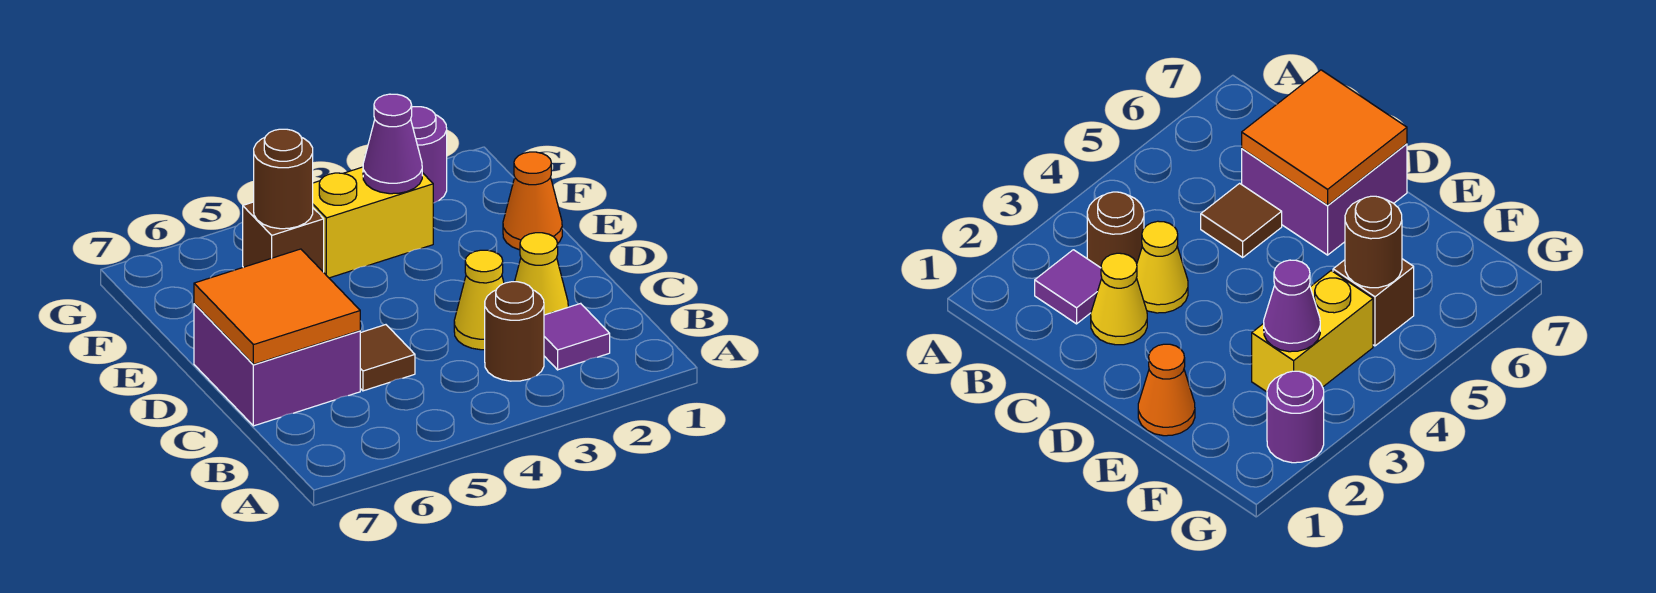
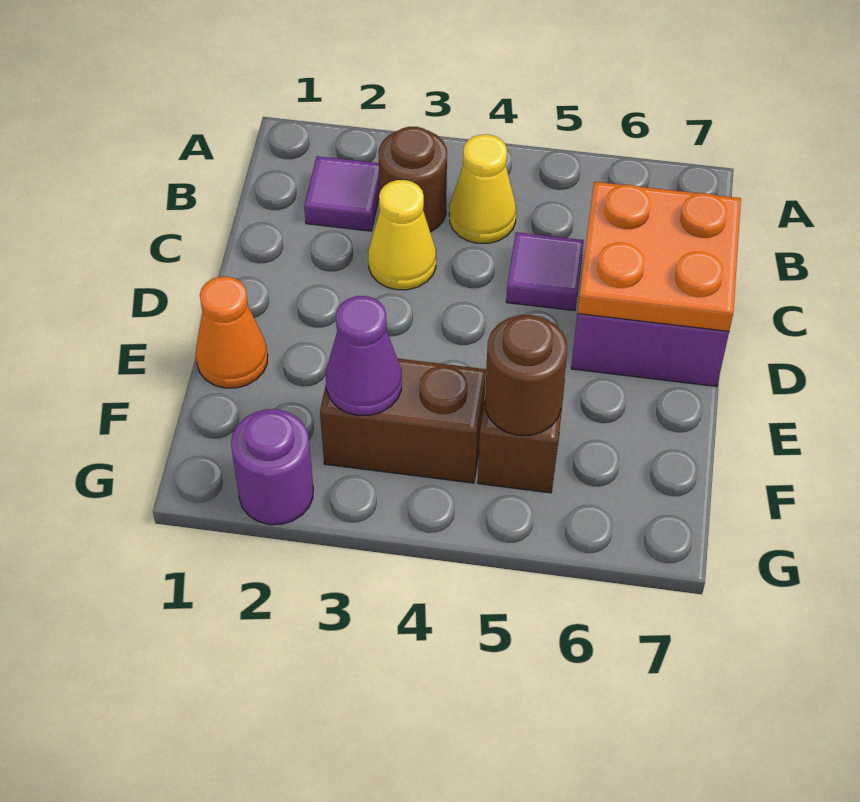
yellow 1x1 cone [515,233,568,315] -> yellow 1x1 cone moved to [449,134,516,243]
brown 1x1 tile [360,325,415,391] -> purple 1x1 tile [506,232,584,311]
orange 2x2 tile [194,249,360,364] -> orange 2x2 plate [577,182,741,331]
yellow 1x2 brick [313,167,433,278] -> brown 1x2 brick [320,358,486,483]

